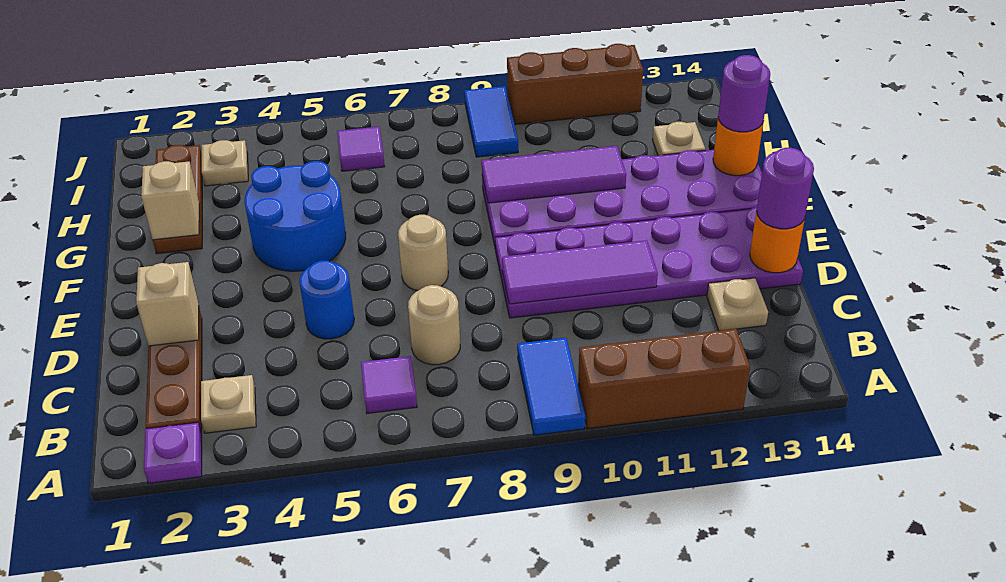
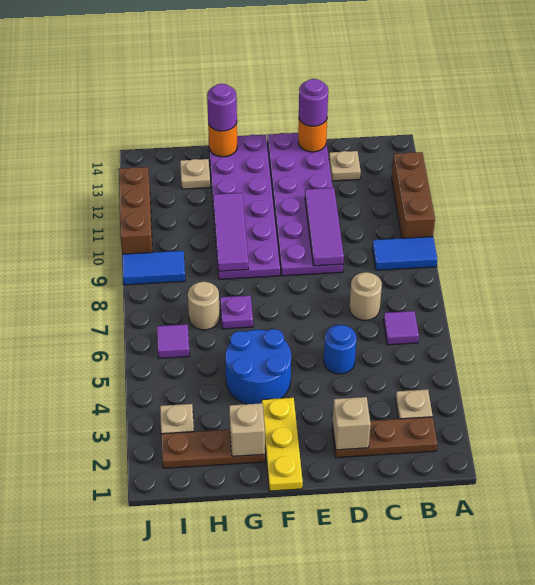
purple 1x1 plate [144,422,202,483] -> purple 1x1 plate moved to [220,296,253,329]
tan 1x1 round brick [398,215,448,291] -> tan 1x1 round brick moved to [188,282,220,330]
none -> yellow 1x3 plate [262,398,303,491]

